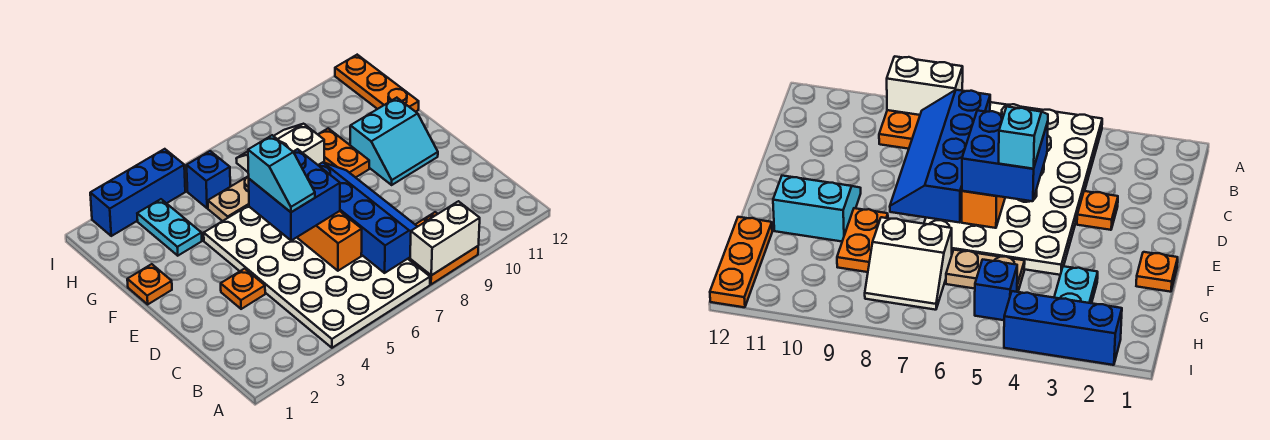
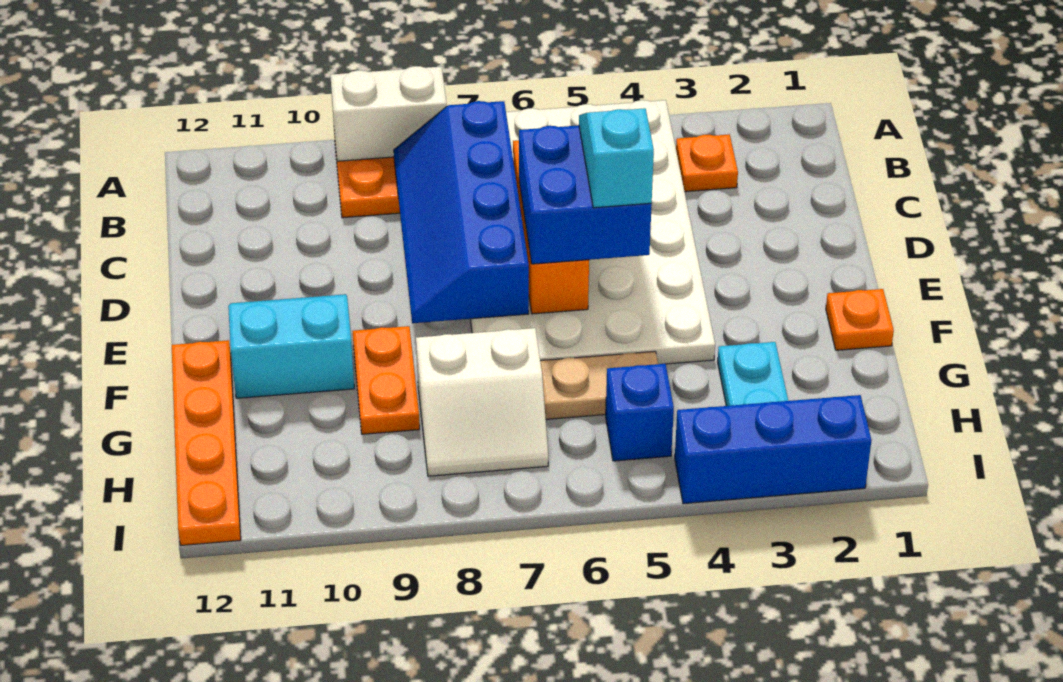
orange 1x1 plate [221,269,265,309] -> orange 1x1 plate moved to [676,134,738,192]
orange 1x3 plate [335,55,419,112] -> orange 1x4 plate [172,340,241,545]

